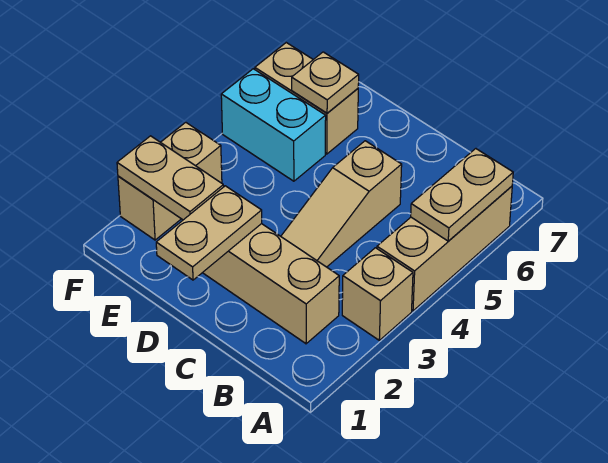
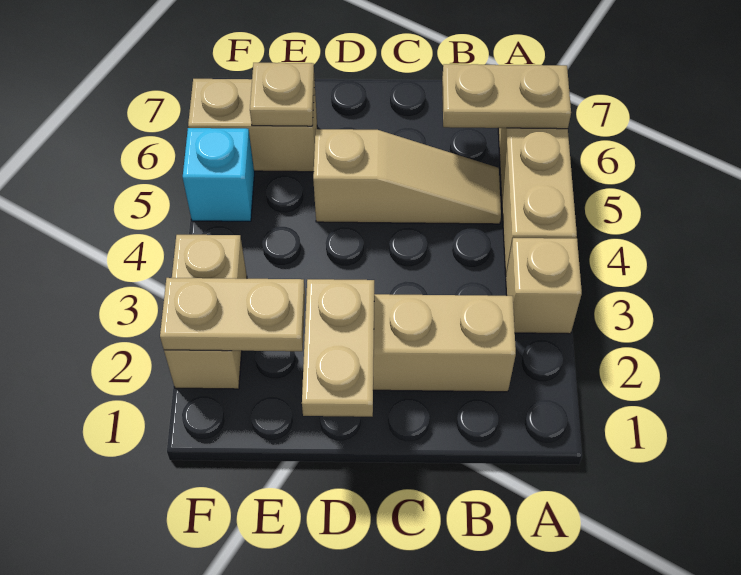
tan 1x2 plate [411,149,513,241] -> tan 1x2 plate turned to [442,64,571,129]
tan 1x3 slope [281,141,402,267] -> tan 1x3 slope turned to [313,129,501,224]
cyan 1x2 brick [221,69,326,181] -> cyan 1x1 brick [183,128,254,221]

